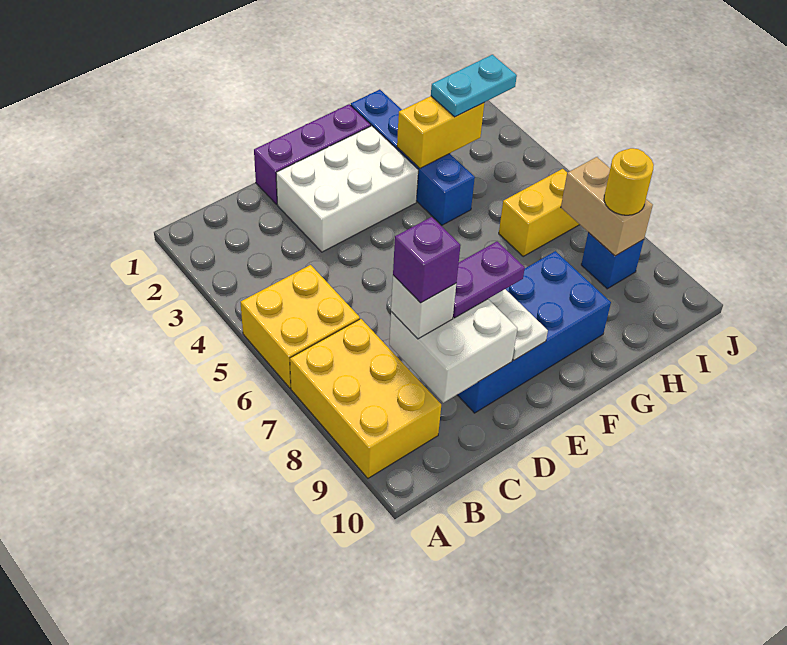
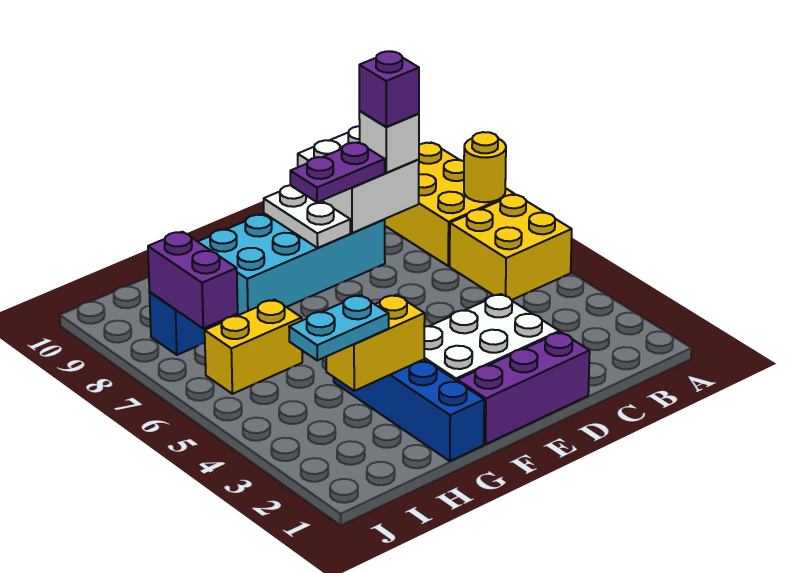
blue 2x4 brick [457,251,611,413] -> cyan 2x4 brick [198,213,385,316]
tan 1x2 brick [561,157,653,256] -> purple 1x2 brick [148,232,238,328]
yellow 1x1 round brick [604,148,654,215] -> yellow 1x1 round brick moved to [464,132,506,202]

